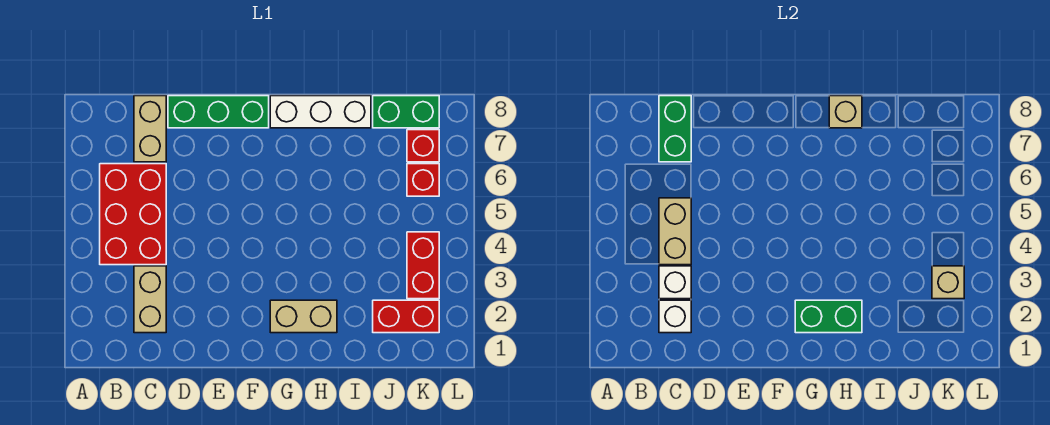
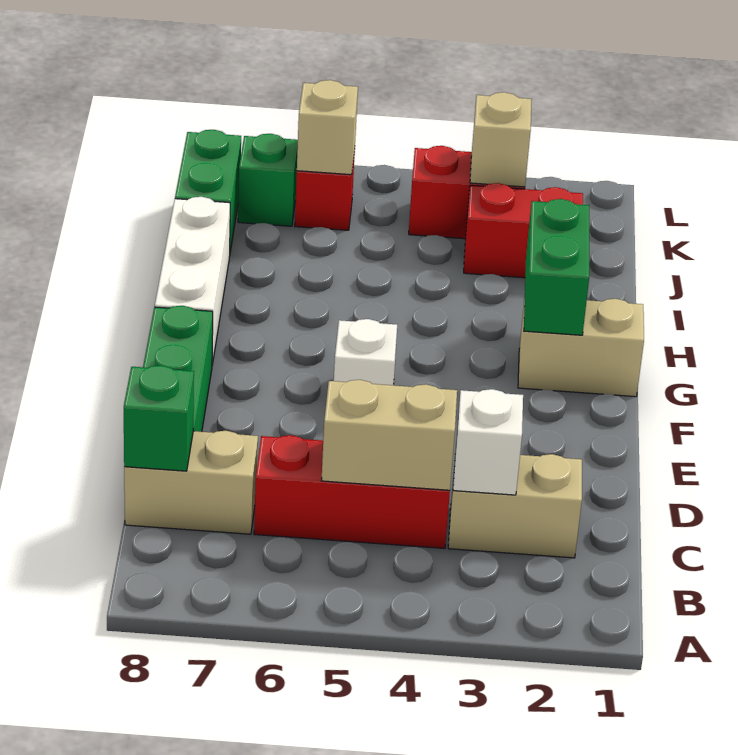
red 2x3 brick [100,164,166,265] -> red 1x3 brick [254,435,450,548]
white 1x1 brick [659,300,691,333] -> white 1x1 brick moved to [334,319,397,385]
green 1x2 brick [659,96,691,162] -> green 1x1 brick [124,365,194,471]
tan 1x2 brick [270,300,337,333] -> tan 1x2 brick turned to [518,299,644,397]
tan 1x1 brick [829,96,862,128] -> tan 1x1 brick moved to [297,80,358,175]
red 1x2 brick [373,300,439,333] -> red 1x2 brick turned to [464,183,583,278]
red 1x1 brick [407,130,439,162] -> green 1x1 brick [238,134,298,226]

